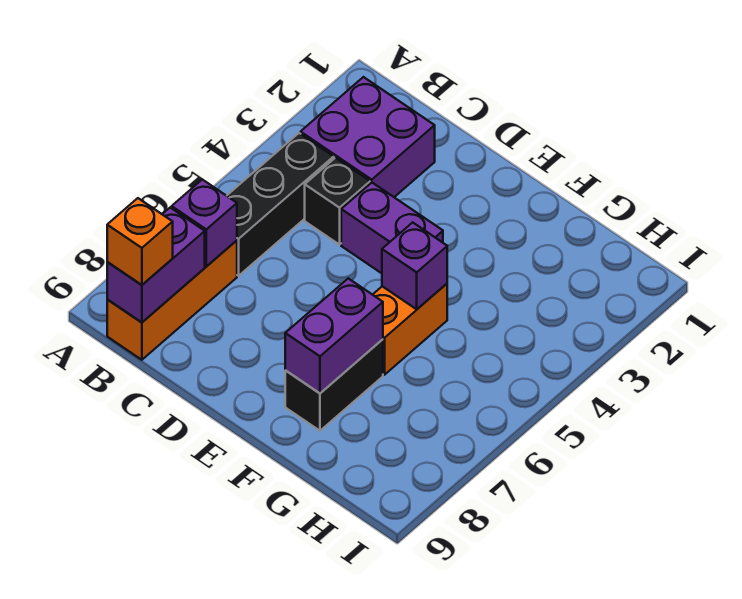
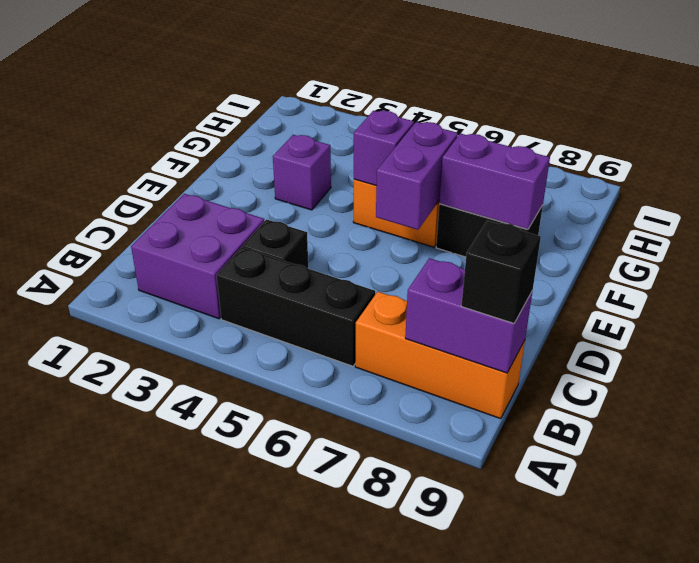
purple 1x1 brick [172,180,237,267] -> purple 1x1 brick moved to [273,135,331,210]
orange 1x1 brick [107,198,173,285] -> black 1x1 brick [461,221,541,323]
purple 1x2 brick [341,183,443,273] -> purple 1x2 brick moved to [376,122,458,230]

